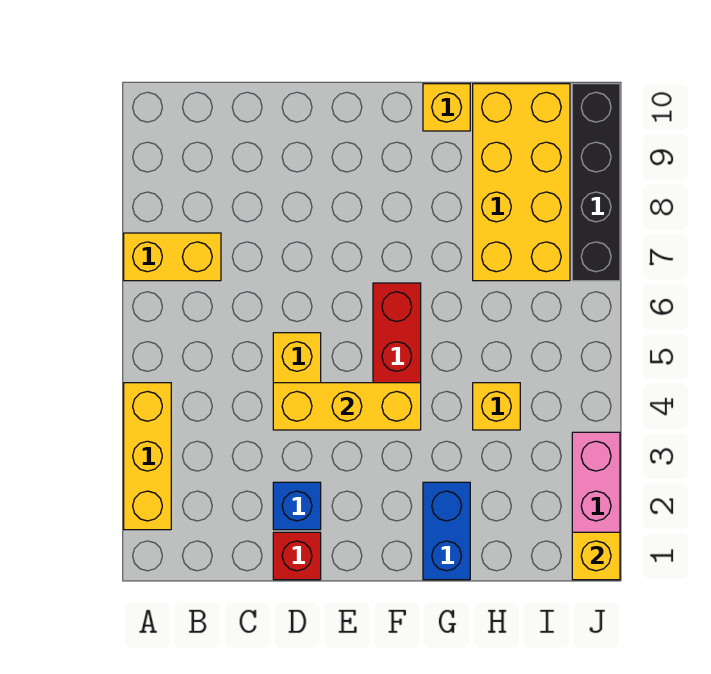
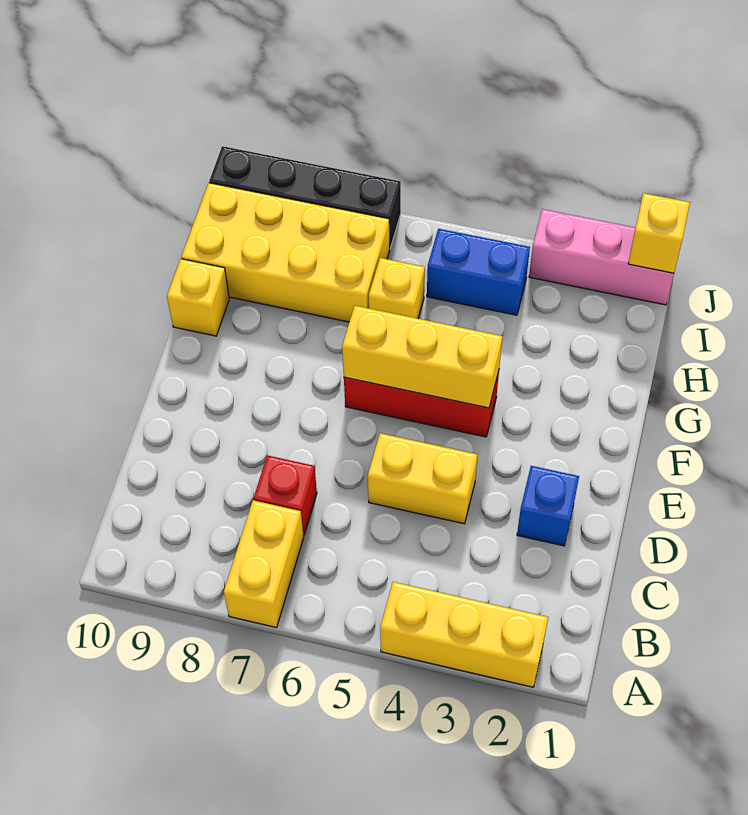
red 1x1 brick [273,532,321,580] -> red 1x1 brick moved to [254,455,317,535]
yellow 1x3 brick [273,383,421,430] -> yellow 1x3 brick turned to [342,306,502,408]
blue 1x2 brick [423,482,470,580] -> blue 1x2 brick moved to [427,229,530,315]
yellow 1x1 brick [473,383,520,430] -> yellow 1x1 brick moved to [369,258,425,318]

